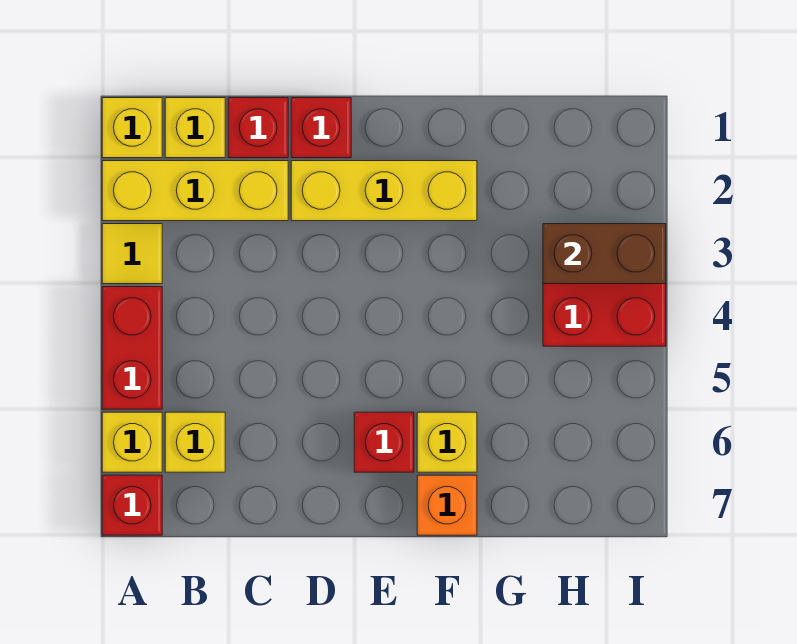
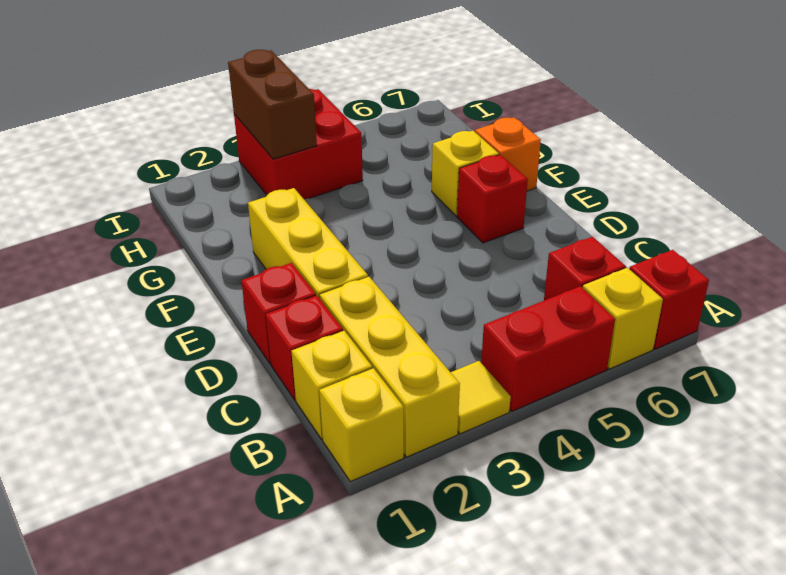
yellow 1x1 brick [165,412,225,472] -> red 1x1 brick [544,237,626,300]

